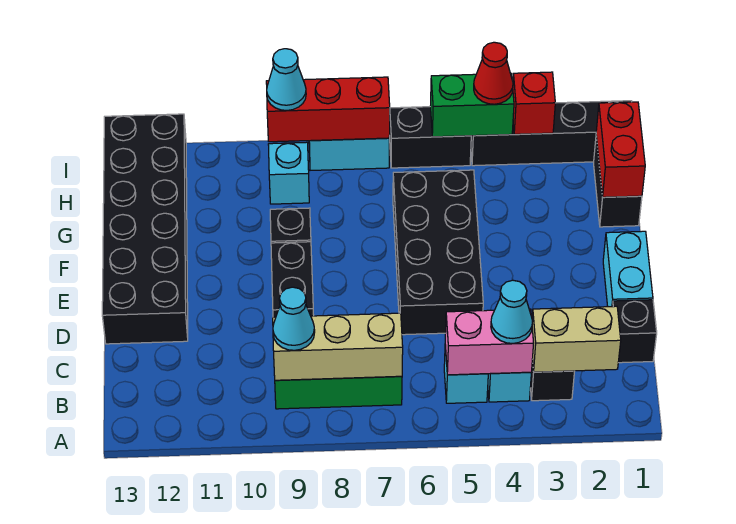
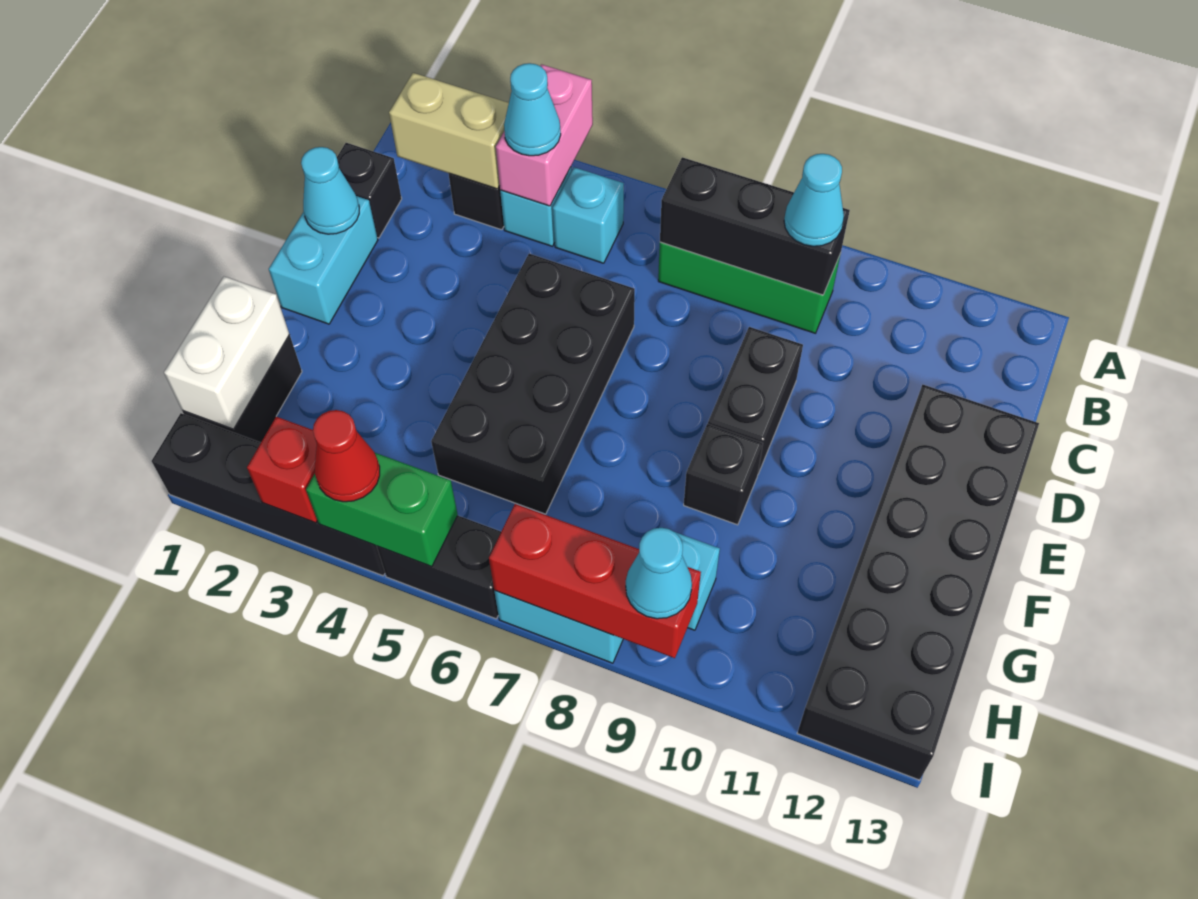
pink 1x2 brick [445,309,534,375] -> pink 1x2 brick turned to [496,64,593,206]
tan 1x3 brick [273,313,403,380] -> black 1x3 brick [660,157,850,295]
none -> cyan 1x1 cone [301,147,359,234]
red 1x2 brick [596,102,645,197] -> white 1x2 brick [164,276,290,429]

